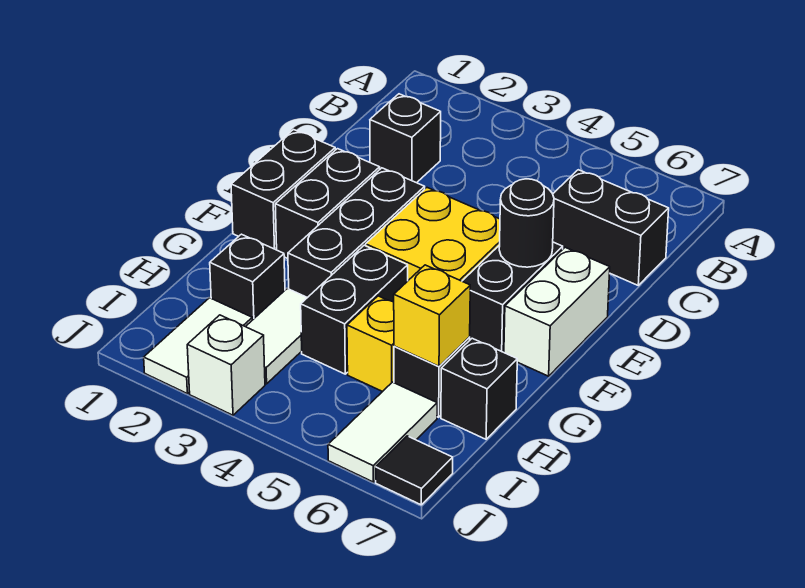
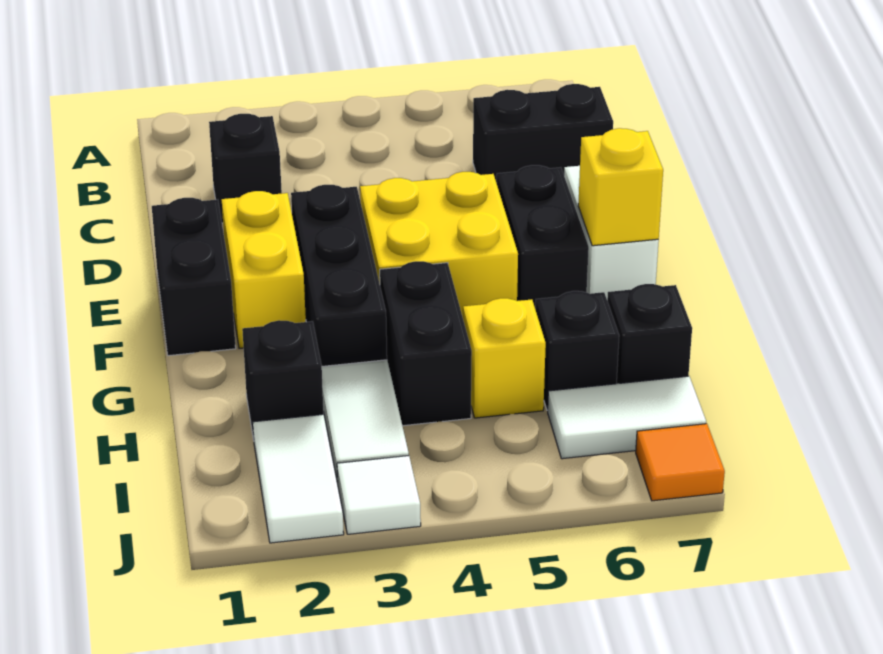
black 1x2 brick [275,149,380,259] -> yellow 1x2 brick [222,191,306,348]
black 1x1 round brick [499,179,554,267] -> none
yellow 1x1 brick [394,265,470,366] -> yellow 1x1 brick moved to [578,128,663,246]
white 1x2 tile [328,382,437,482] -> white 1x2 tile turned to [548,376,706,459]
white 1x1 brick [187,315,265,415] -> white 1x1 tile [337,456,421,534]
black 1x1 tile [376,436,453,505] -> orange 1x1 tile [636,424,725,501]

